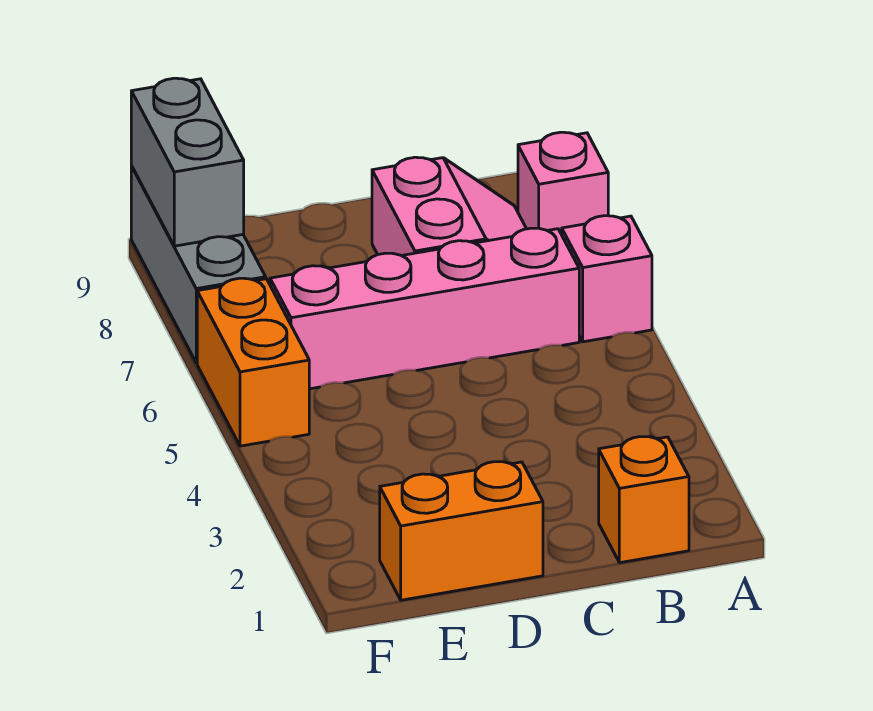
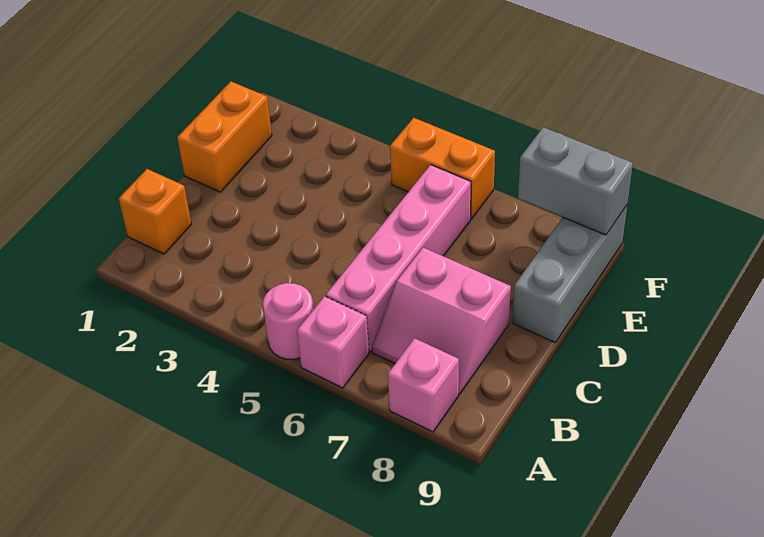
none -> pink 1x1 round brick [263,283,314,360]
grey 1x3 brick [131,166,266,363] -> grey 1x3 brick turned to [512,206,627,342]

